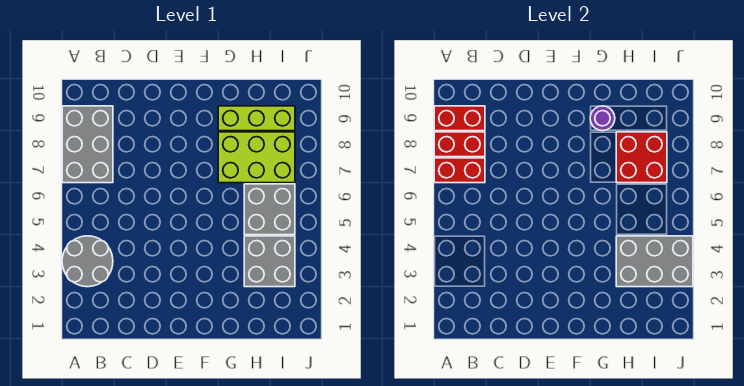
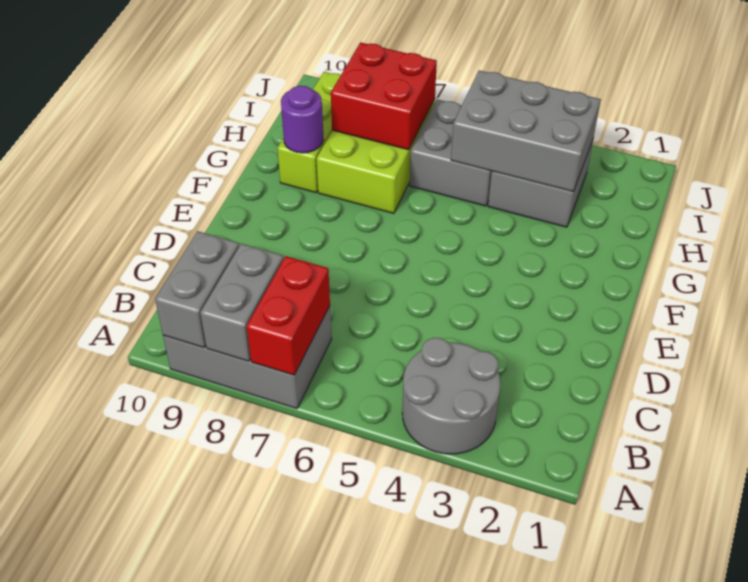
red 1x2 brick [434,132,485,157] -> grey 1x2 brick [200,244,284,361]
red 1x2 brick [434,106,485,131] -> grey 1x2 brick [155,231,239,348]
grey 2x3 brick [616,236,693,287] -> grey 2x3 brick turned to [451,70,601,192]

